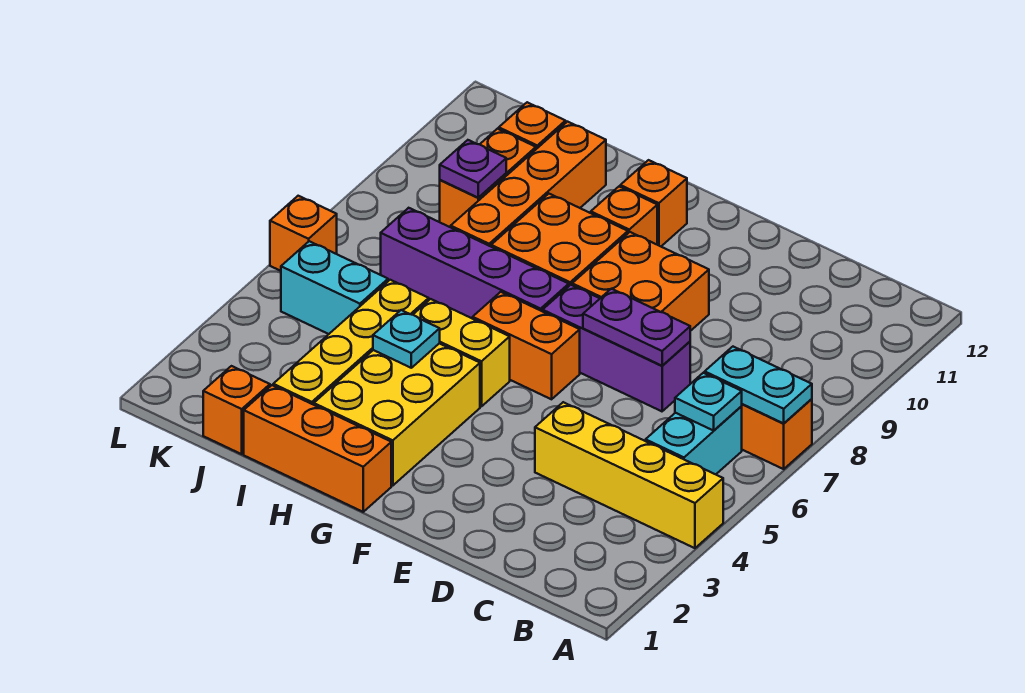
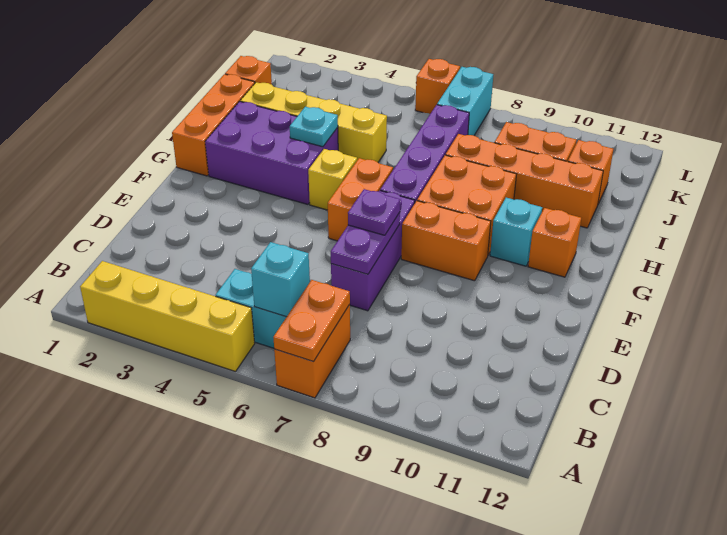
yellow 1x4 brick [535,402,723,548] -> yellow 1x4 brick turned to [80,261,255,372]
cyan 1x2 plate [705,347,812,423] -> orange 1x2 plate [273,280,350,361]
cyan 1x1 plate [675,373,742,431] -> cyan 1x1 brick [251,242,310,317]
orange 2x2 brick [572,232,709,331] -> orange 1x2 brick [401,201,491,281]
yellow 2x3 brick [314,343,480,486] -> purple 2x3 brick [205,102,338,204]
yellow 1x2 brick [413,299,510,407] -> yellow 1x1 brick [308,149,357,210]
orange 1x1 brick [591,187,657,244] -> cyan 1x1 brick [490,198,542,266]
cyan 1x2 brick [281,241,388,334] -> cyan 1x2 brick moved to [437,67,493,135]
purple 1x1 plate [440,140,506,198] -> purple 1x1 plate moved to [348,189,400,235]

